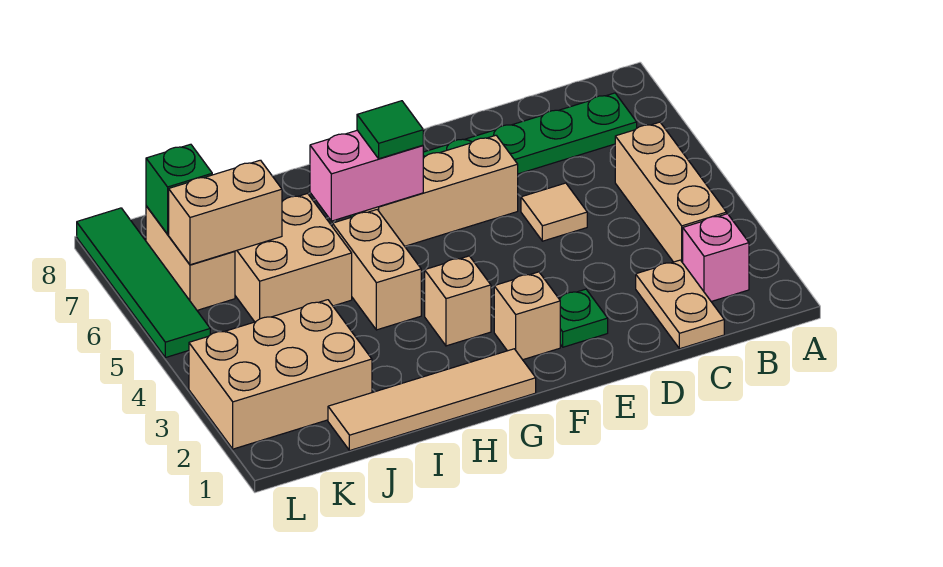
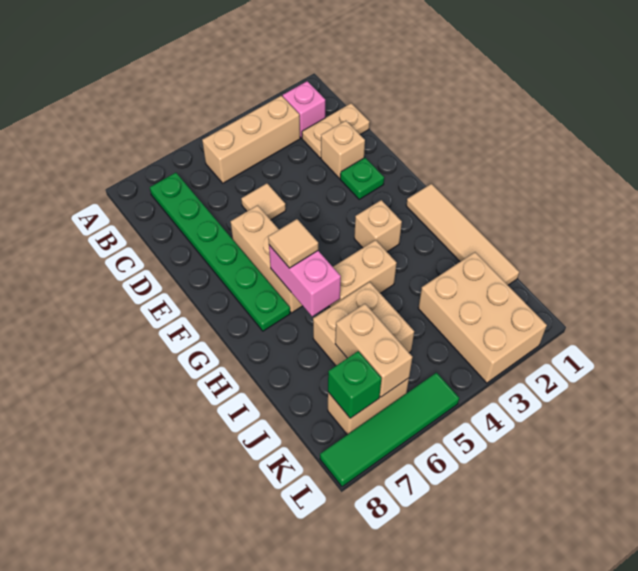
tan 1x1 brick [494,272,560,360] -> tan 1x1 brick moved to [321,121,365,178]
green 1x1 tile [357,101,423,159] -> tan 1x1 tile [268,219,318,268]

